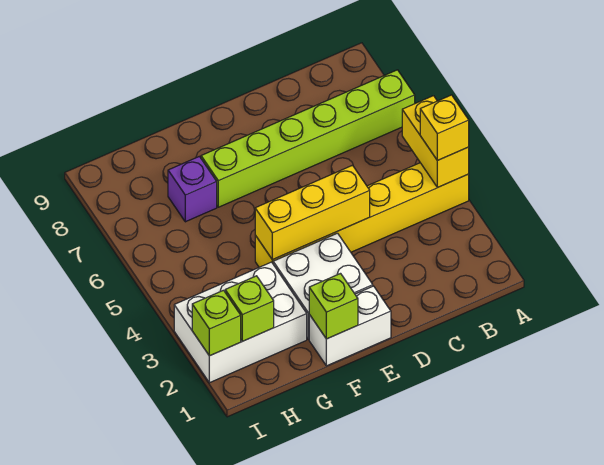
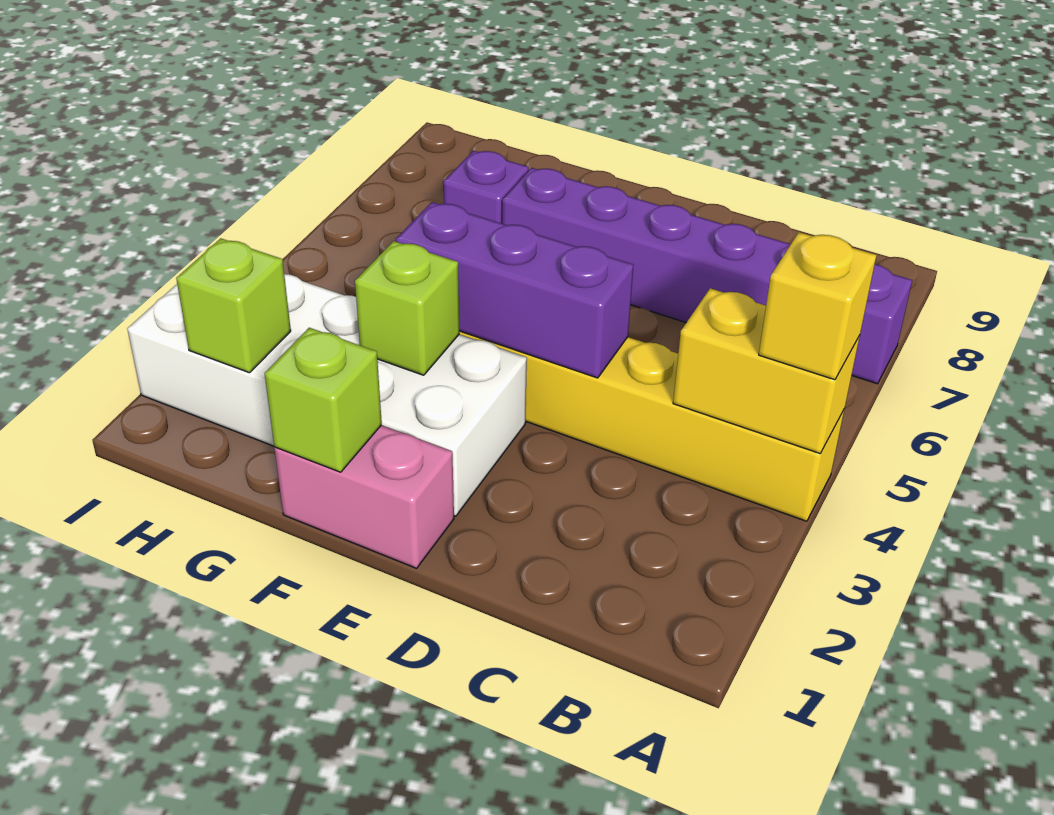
yellow 1x2 brick [402,96,469,188] -> yellow 1x2 brick turned to [673,288,860,453]
lime 1x6 brick [201,70,415,207] -> purple 1x6 brick [502,168,912,384]
yellow 1x3 brick [255,165,370,260] -> purple 1x3 brick [396,202,633,378]
white 1x2 brick [309,286,391,366] -> pink 1x2 brick [274,425,454,568]
lime 1x1 brick [192,290,241,356] -> lime 1x1 brick moved to [355,241,460,375]

